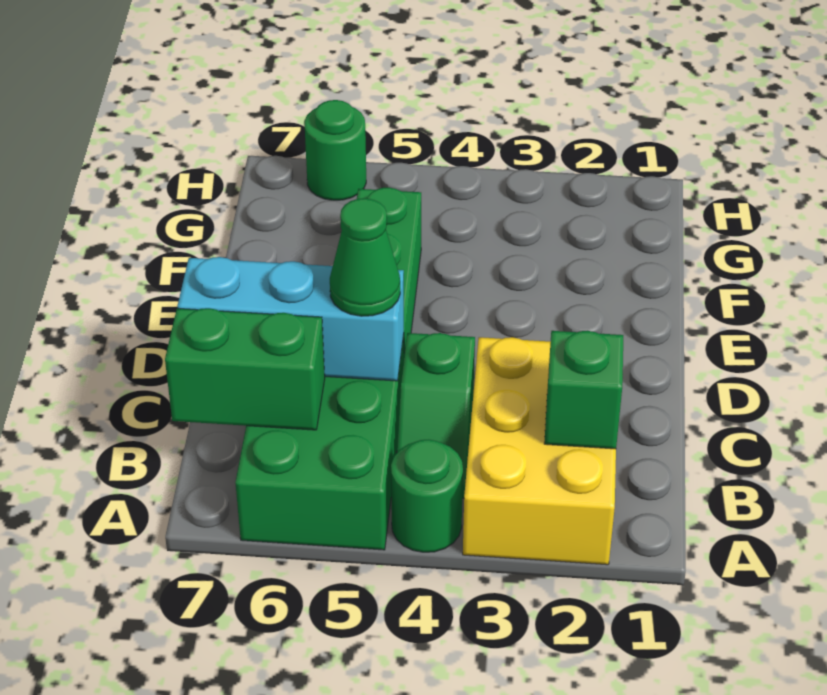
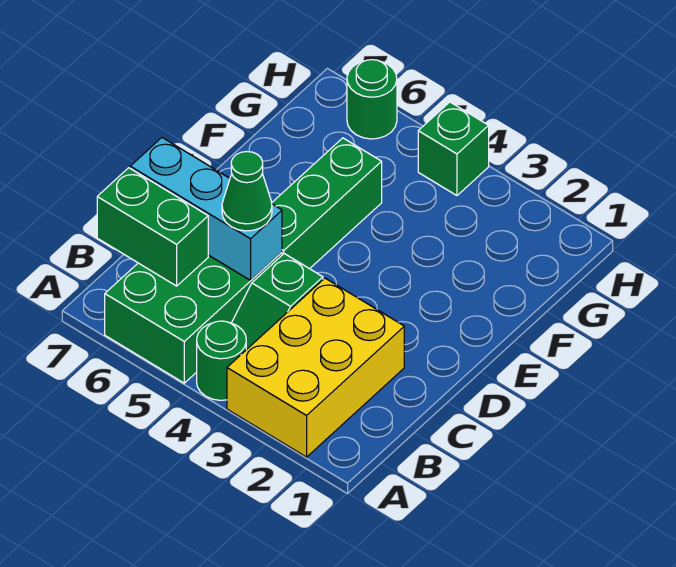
green 1x1 brick [544,331,623,449] -> green 1x1 brick moved to [418,102,489,196]

